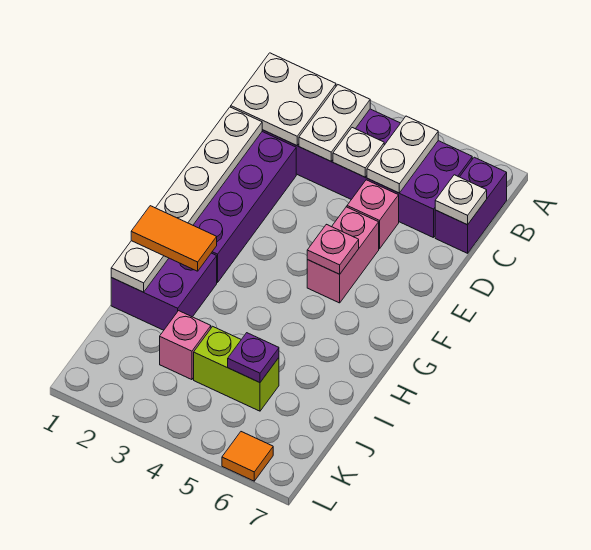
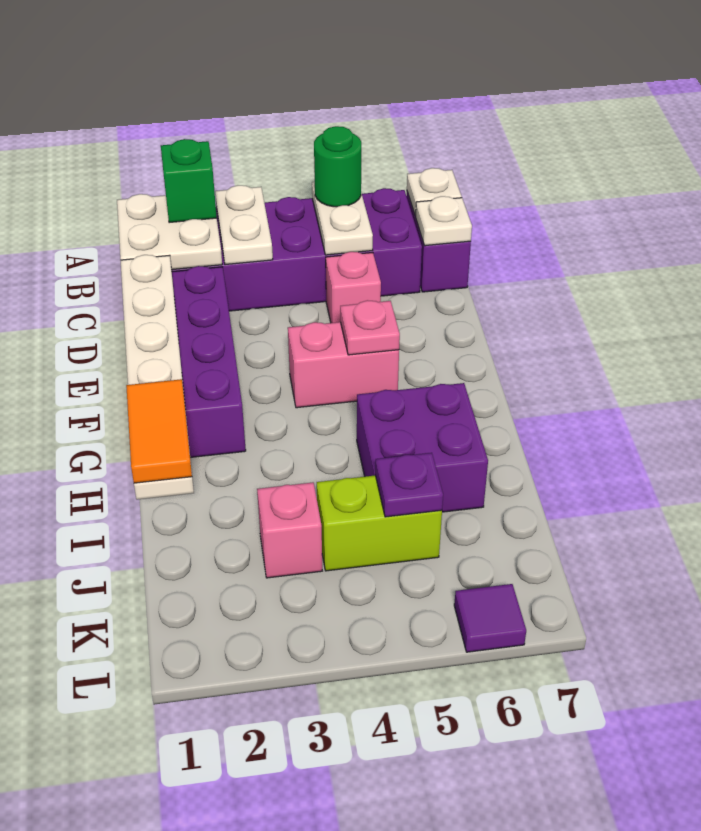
none -> green 1x1 brick [161,139,217,223]
none -> green 1x1 round brick [314,126,361,207]
white 1x1 plate [333,128,384,177] -> white 1x1 plate moved to [407,168,462,216]
pink 1x2 brick [307,207,379,303] -> pink 1x2 brick turned to [288,322,399,408]
purple 2x2 brick [111,253,217,330] -> purple 2x2 brick moved to [357,383,488,512]
orange 1x2 tile [131,206,217,271] -> orange 1x2 tile turned to [126,379,192,483]
orange 1x1 tile [222,432,273,481] -> purple 1x1 tile [454,584,526,652]

